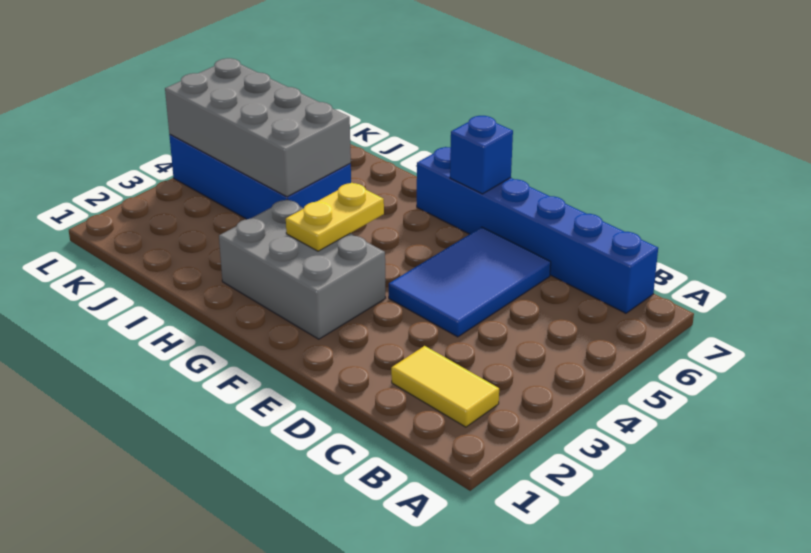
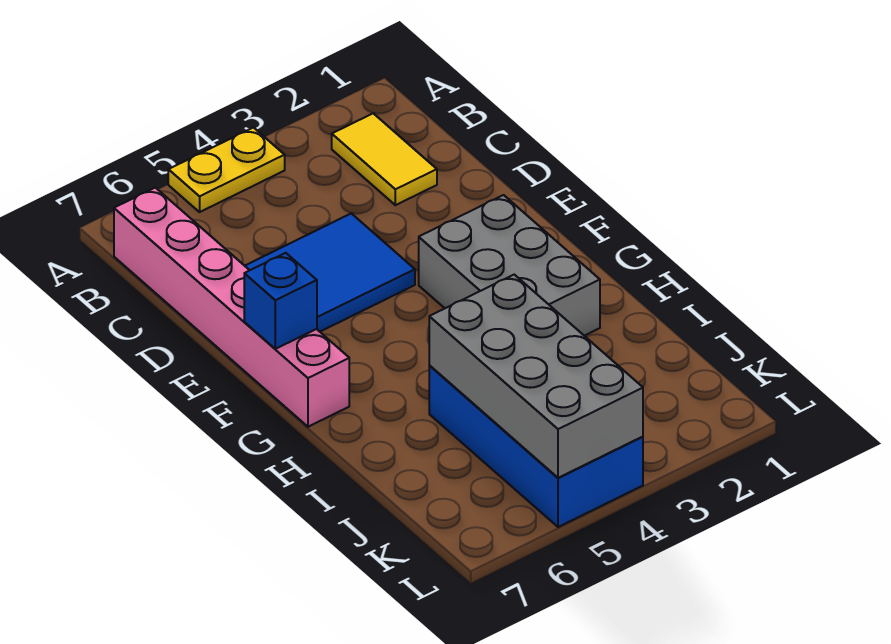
blue 1x6 brick [417,147,658,313] -> pink 1x6 brick [114,188,349,427]
yellow 1x2 plate [286,183,384,251] -> yellow 1x2 plate moved to [168,128,285,212]

